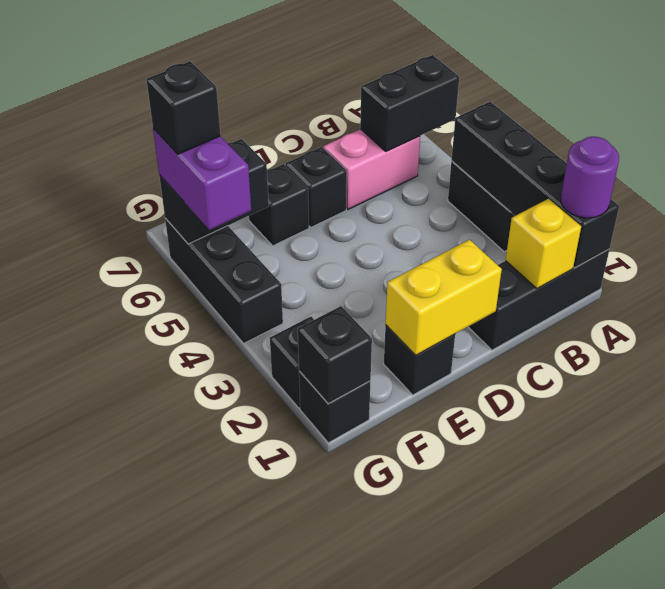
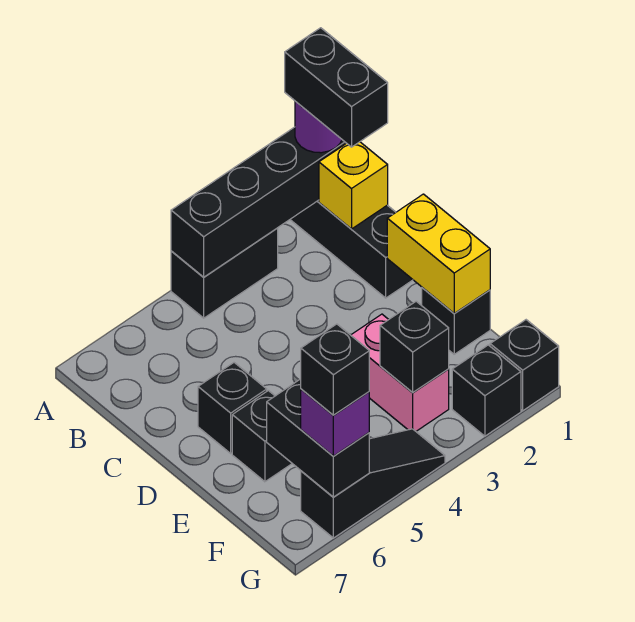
black 1x2 brick [360,55,459,151] -> black 1x2 brick moved to [285,28,388,147]
pink 1x2 brick [323,129,420,209] -> pink 1x2 brick moved to [351,314,449,431]
black 1x1 brick [298,306,372,404] -> black 1x1 brick moved to [380,301,449,393]
black 1x3 brick [165,218,283,343] -> black 1x3 slope [301,429,445,538]
purple 1x2 brick [153,129,251,230] -> purple 1x1 brick [301,389,369,456]

